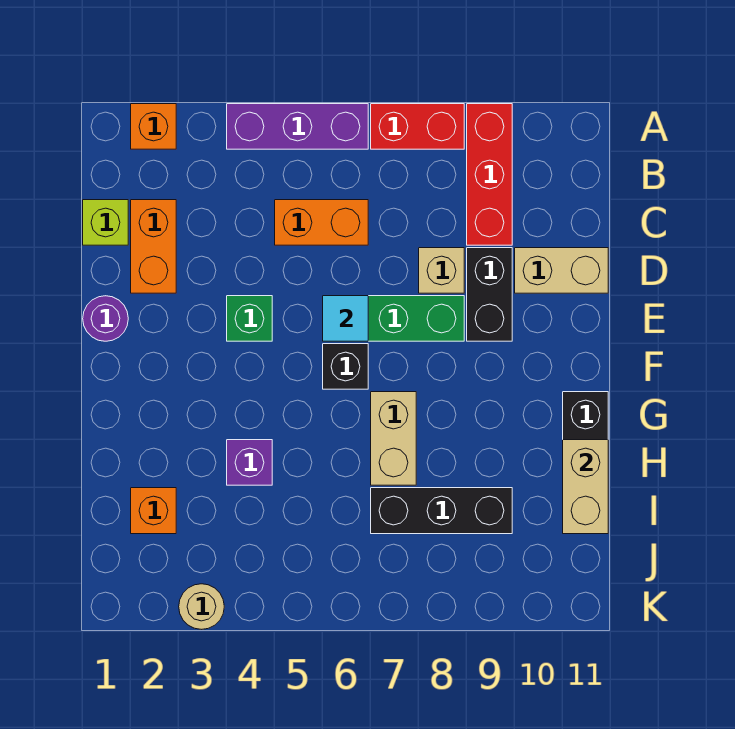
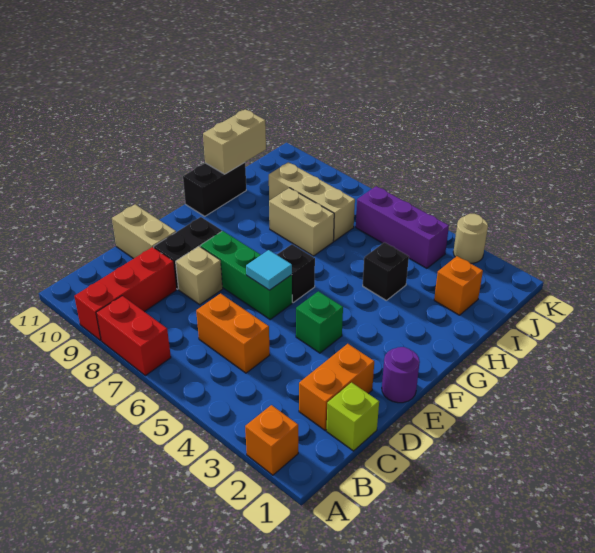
purple 1x3 brick [227,104,368,149] -> purple 1x3 brick moved to [356,186,449,268]
tan 1x2 brick [371,392,416,485] -> tan 1x2 brick turned to [269,188,334,256]
purple 1x1 brick [227,440,272,485] -> black 1x1 brick [363,242,409,300]
black 1x3 brick [371,488,512,534] -> tan 1x3 brick [269,162,355,241]

